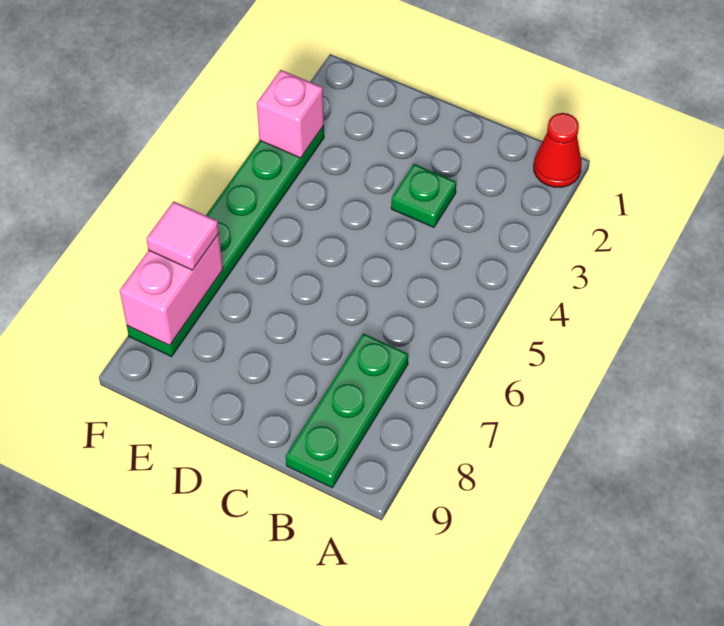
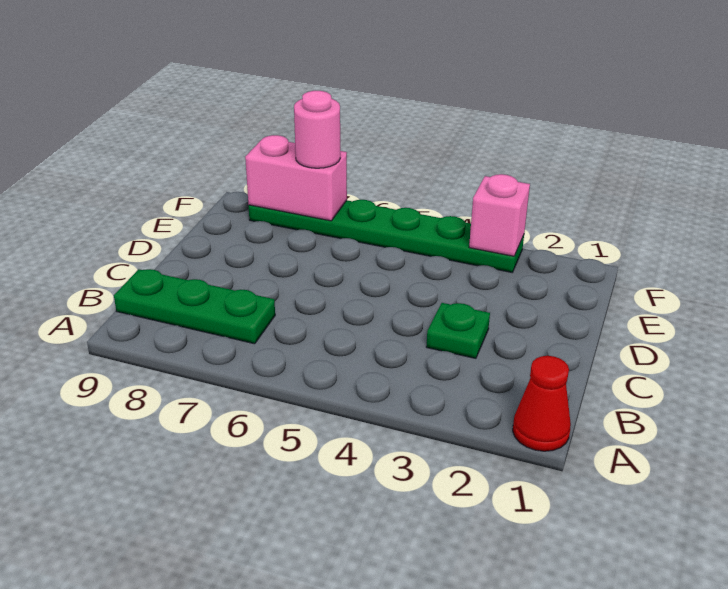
pink 1x1 tile [146,201,219,270] -> pink 1x1 round brick [294,91,340,168]

